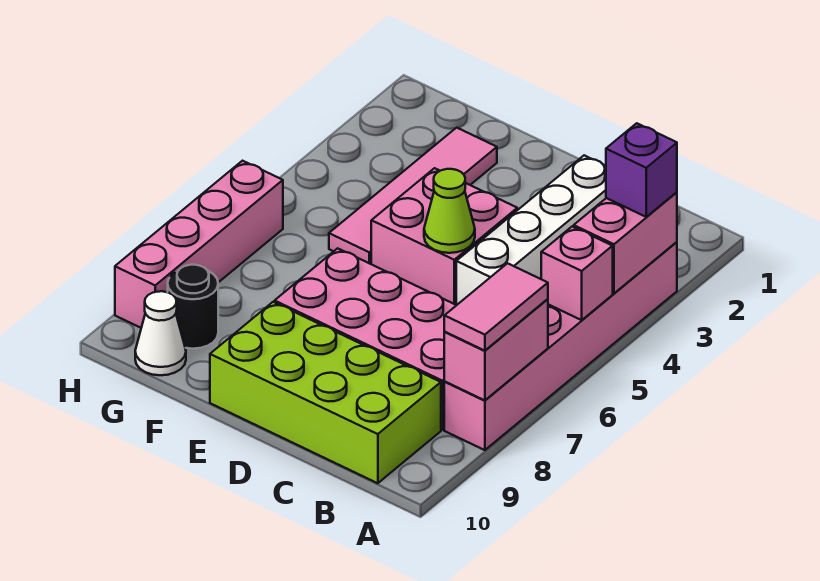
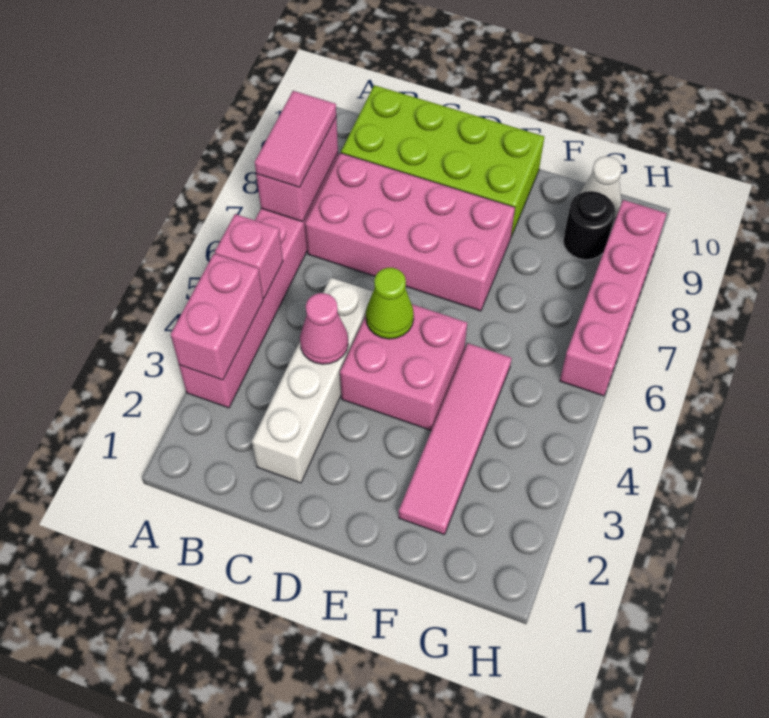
purple 1x1 brick [606,123,677,217] -> none
none -> pink 1x1 cone [300,293,348,364]

